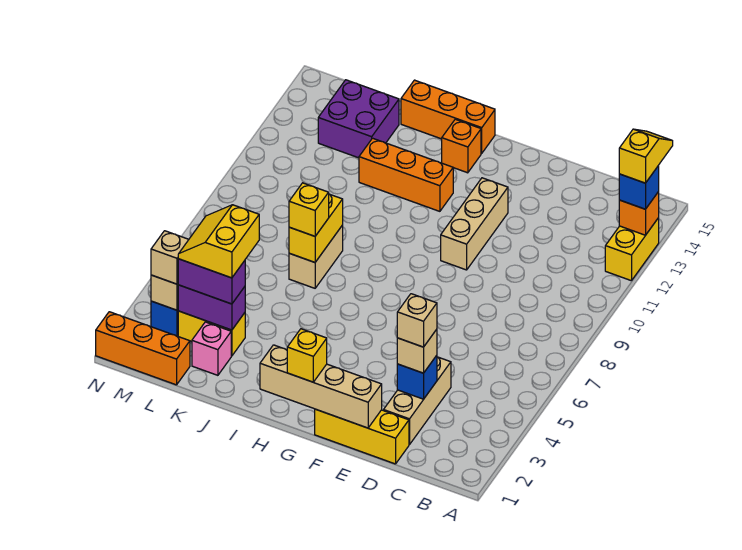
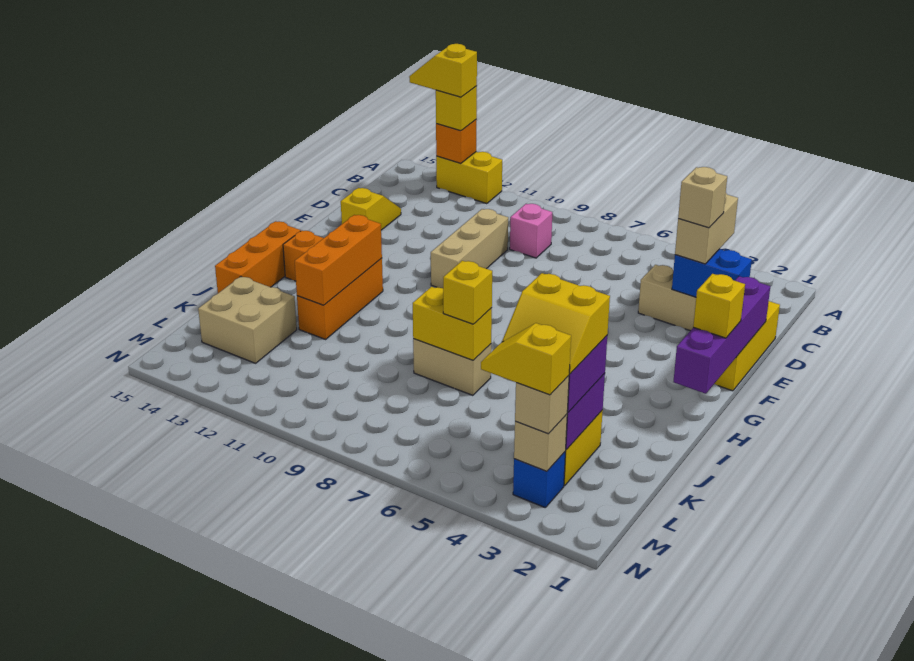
blue 1x1 brick [619,166,659,209] -> yellow 1x1 brick [436,86,477,131]
blue 1x1 brick [397,355,437,399] -> blue 1x2 brick [672,249,752,297]
tan 1x1 brick [397,329,437,373] -> tan 1x2 brick [675,193,738,264]
none -> yellow 1x2 slope [341,188,401,230]
tan 1x4 brick [260,345,382,428] -> purple 1x4 brick [673,276,770,394]
tan 1x3 brick [441,178,508,270] -> tan 1x3 brick turned to [431,209,508,288]
pink 1x1 brick [192,322,231,375] -> pink 1x1 brick moved to [510,204,552,258]
purple 2x2 brick [318,80,399,158] -> tan 2x2 brick [198,277,297,363]
orange 1x3 brick [96,312,190,385] -> orange 1x3 brick moved to [295,215,382,305]
none -> yellow 1x2 slope [481,323,571,395]

